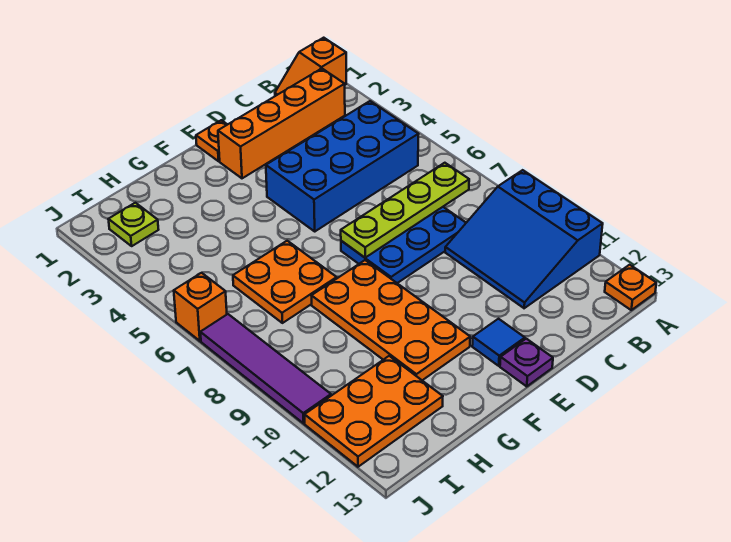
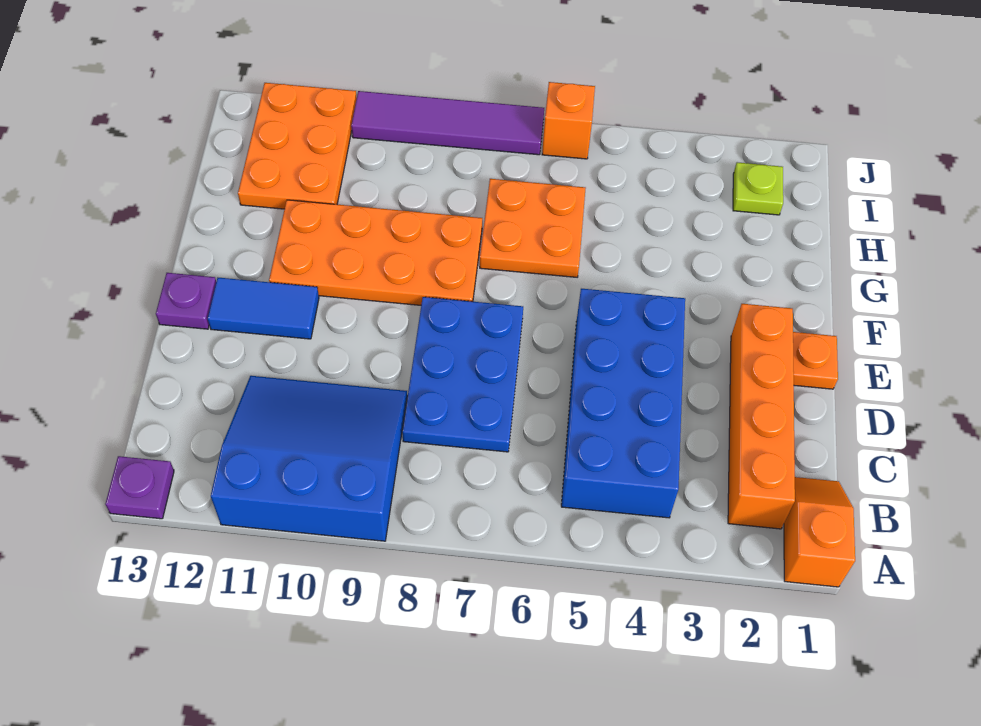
orange 1x1 plate [605,265,656,310] -> purple 1x1 plate [105,456,174,519]
lime 1x4 plate [341,163,469,258] -> none
blue 1x1 tile [472,319,525,366] -> blue 1x2 tile [208,278,319,339]

